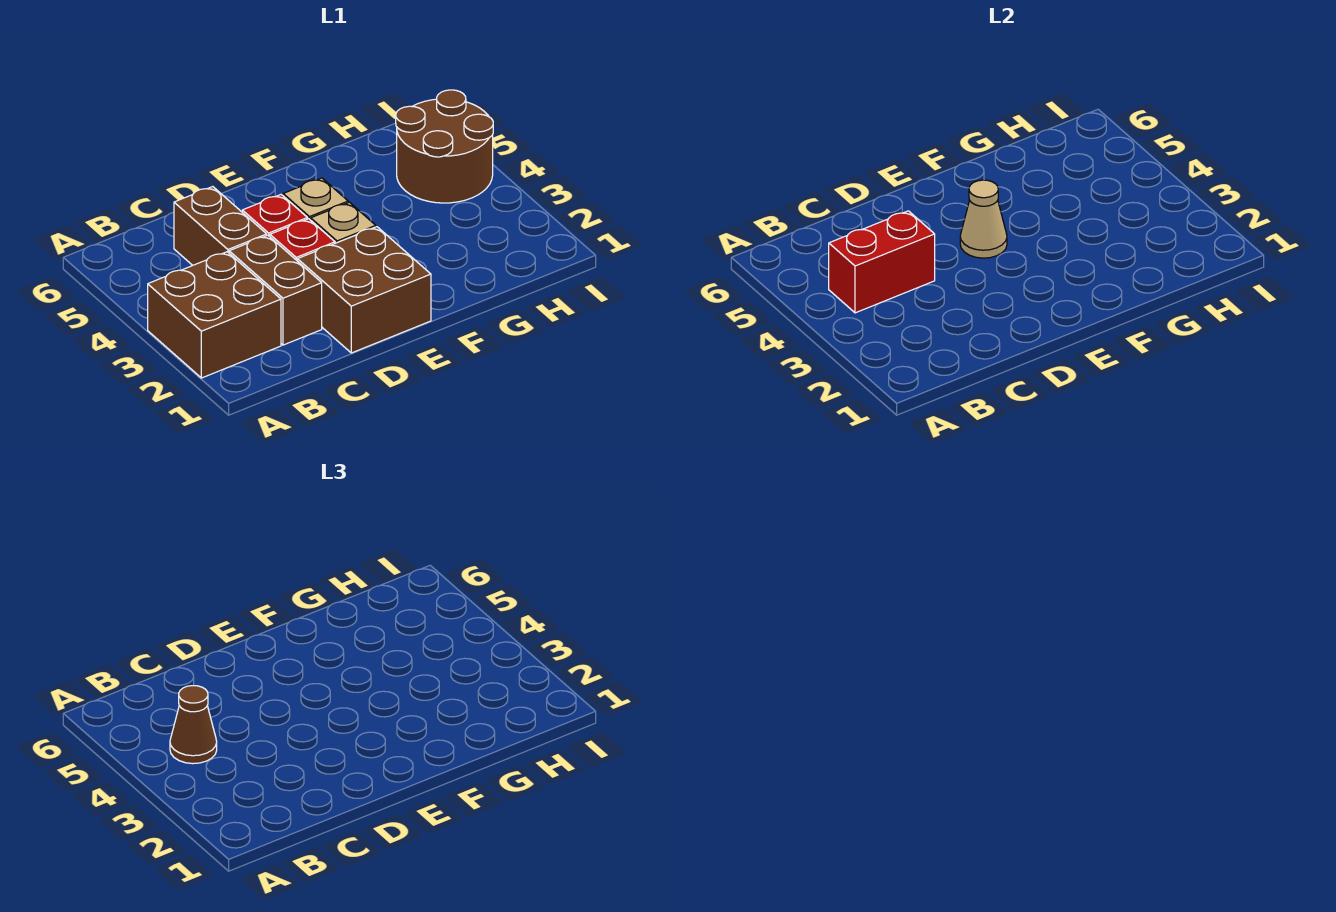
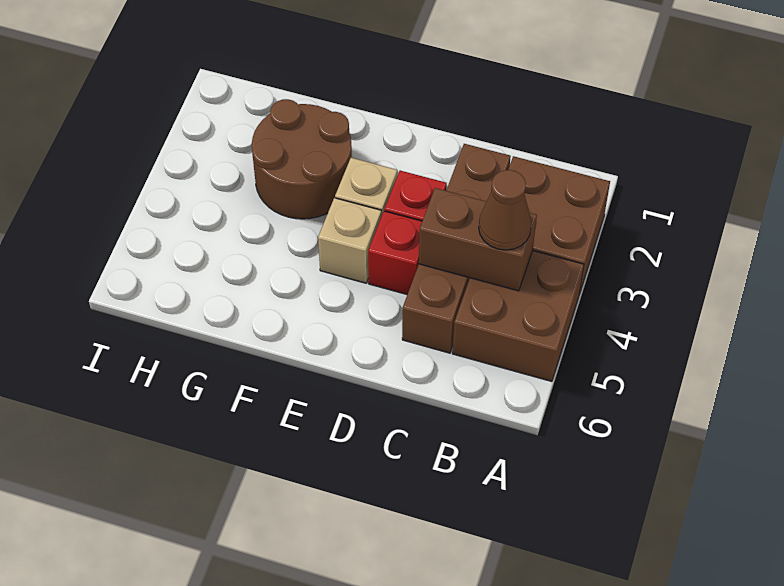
red 1x2 brick [829,211,935,313] -> brown 1x2 brick [419,188,537,291]
brown 2x2 brick [297,227,431,353] -> brown 2x2 brick moved to [453,251,584,381]
tan 1x1 cone [960,180,1007,258] -> none
brown 2x2 round brick [396,90,493,203] -> brown 2x2 round brick moved to [252,99,352,219]

